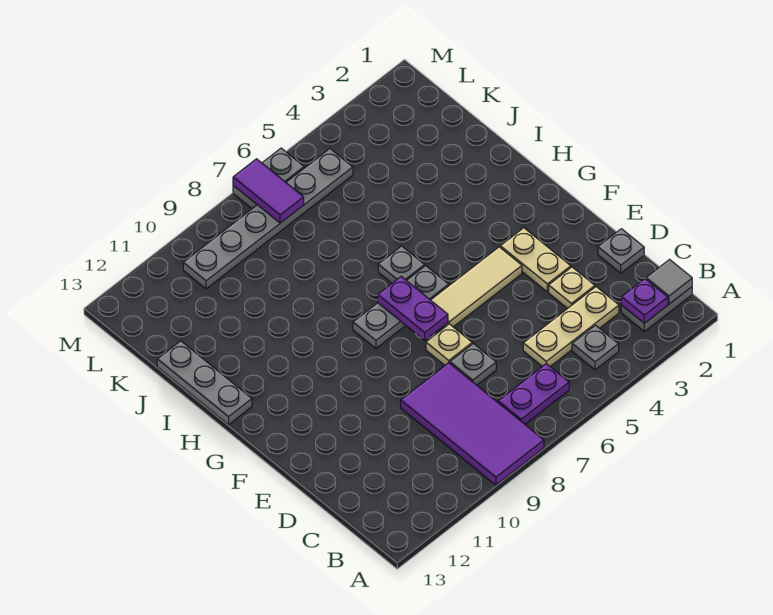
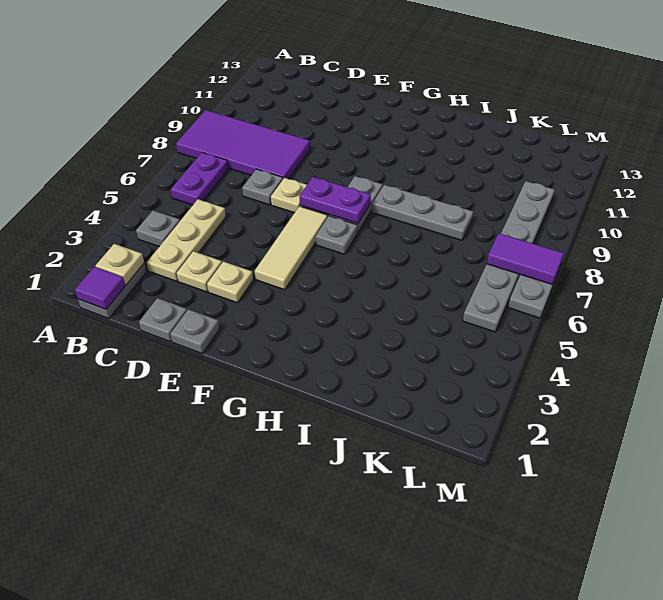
grey 1x1 tile [646,260,692,304] -> purple 1x1 tile [75,267,125,309]
purple 1x1 plate [621,279,668,323] -> tan 1x1 plate [96,244,144,285]
tan 1x2 plate [500,228,571,292] -> tan 1x1 plate [207,261,253,303]
grey 1x1 plate [378,246,425,283] -> grey 1x1 plate moved to [171,309,220,354]
grey 1x3 plate [157,341,252,425] -> grey 1x3 plate moved to [372,185,473,240]

